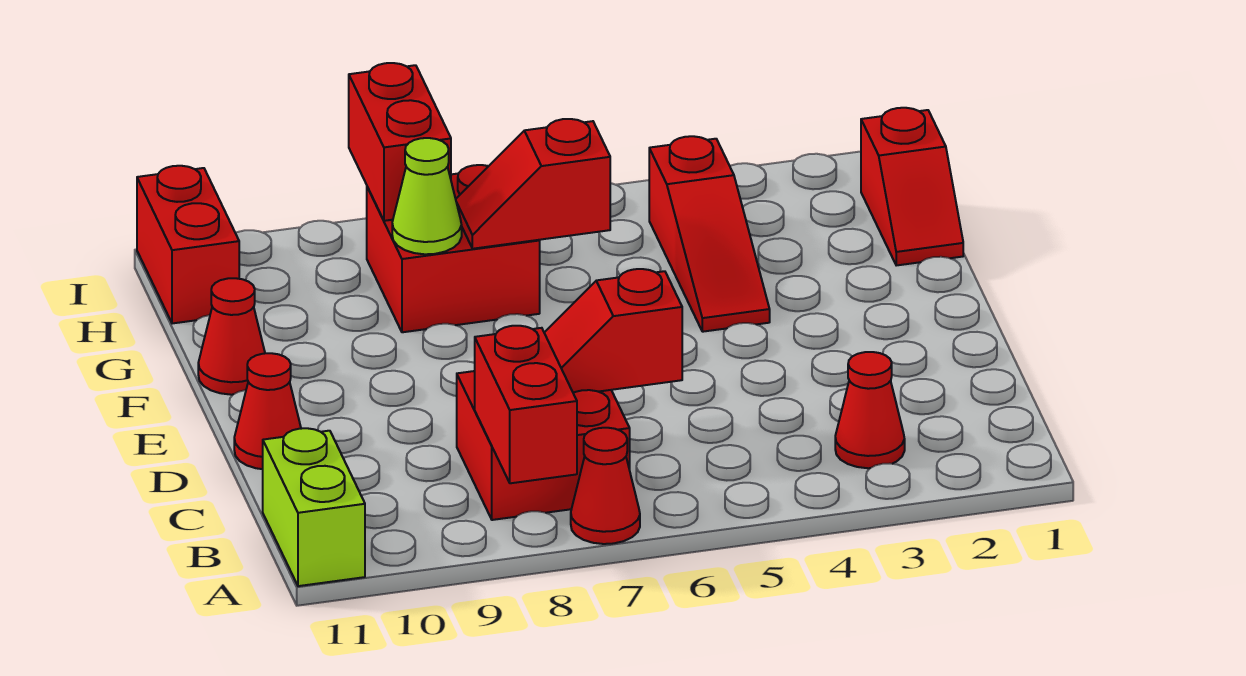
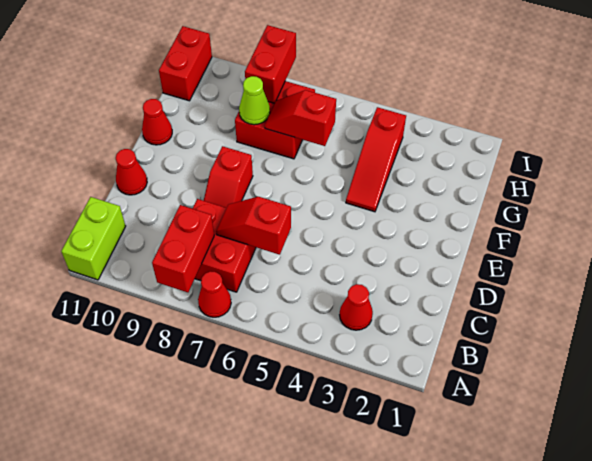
red 1x2 slope [861,108,963,265] -> red 1x2 slope moved to [204,146,253,208]

